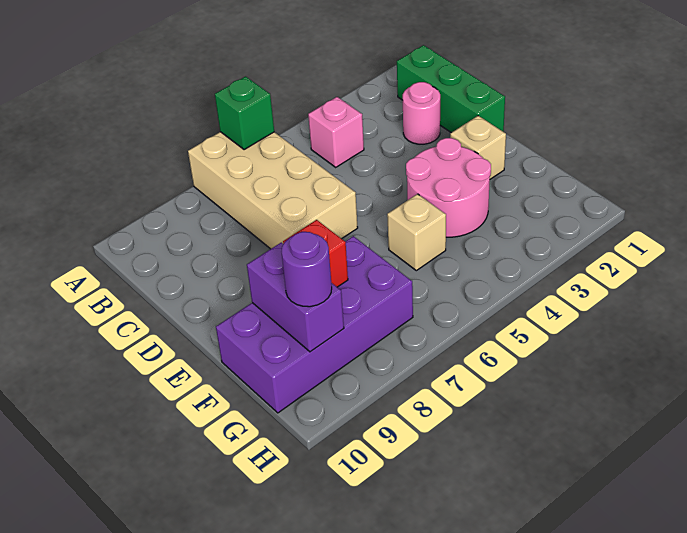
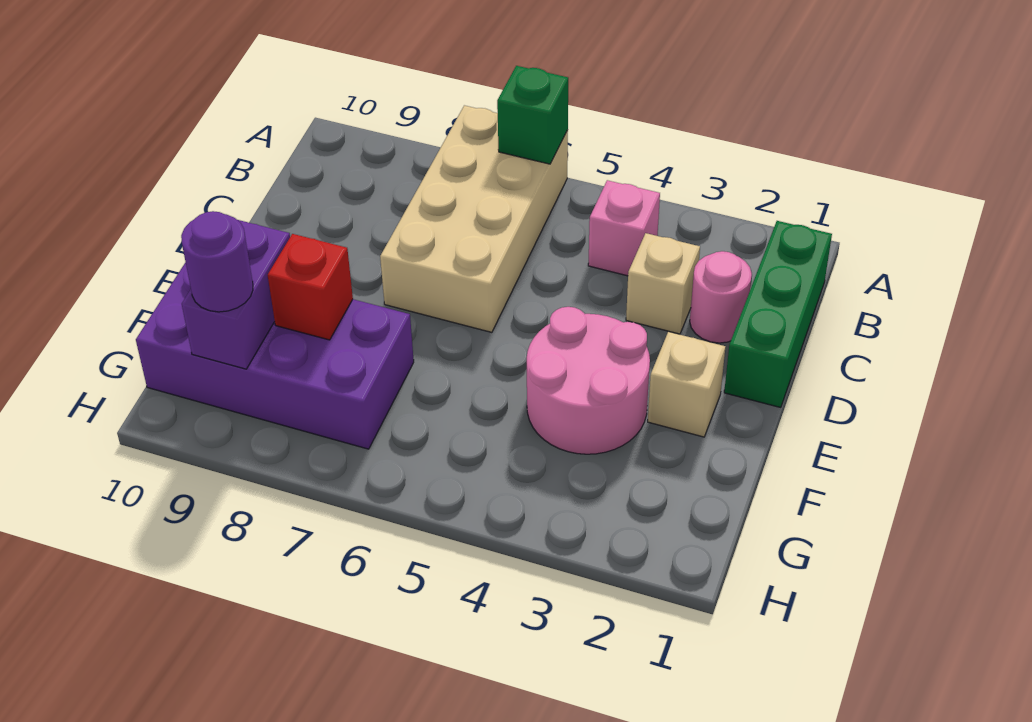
tan 1x1 brick [387,194,446,271] -> tan 1x1 brick moved to [626,233,700,334]

